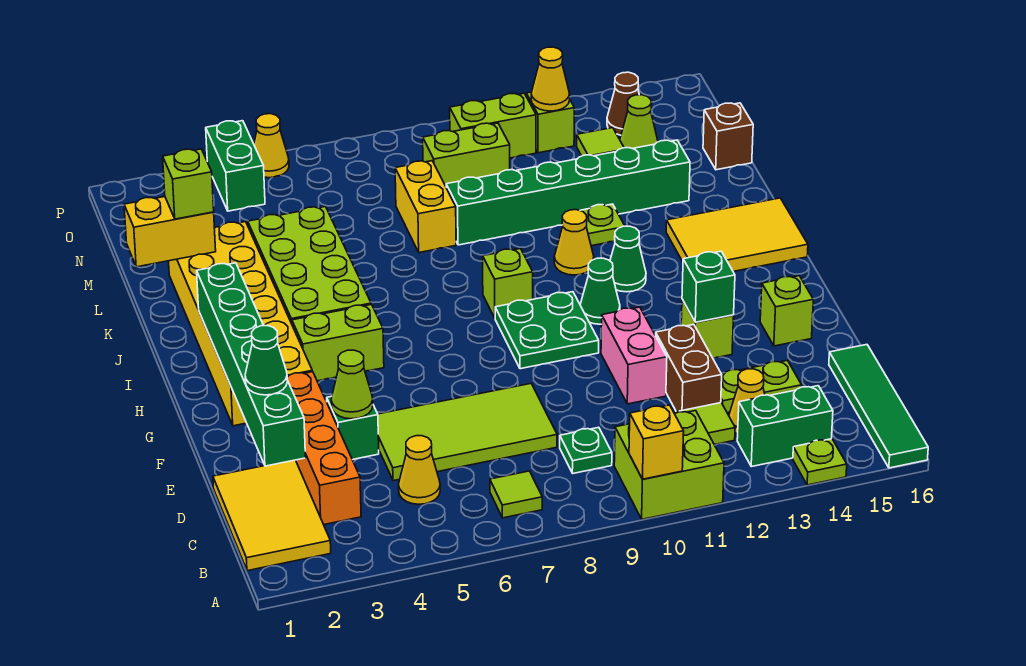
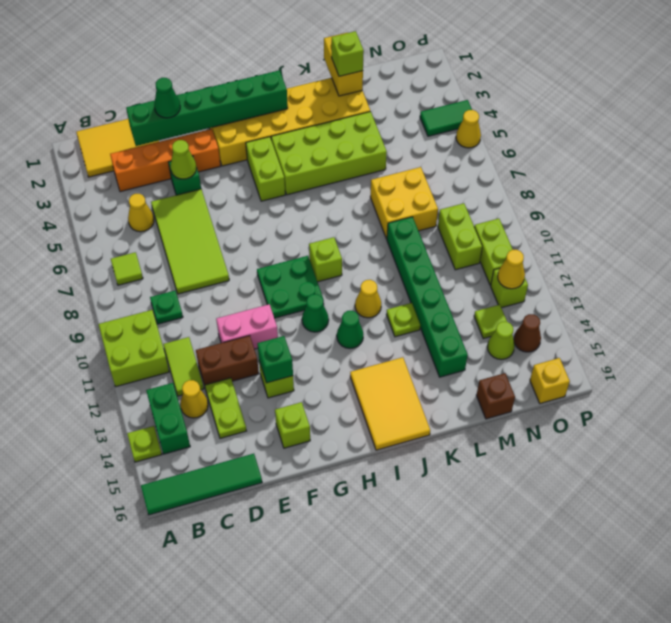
yellow 1x1 brick [629,405,684,479] -> yellow 1x1 brick moved to [530,358,570,404]
yellow 1x2 brick [395,161,456,253] -> yellow 2x2 brick [370,167,438,239]
green 1x2 brick [206,121,265,211] -> green 1x2 tile [420,100,472,136]

